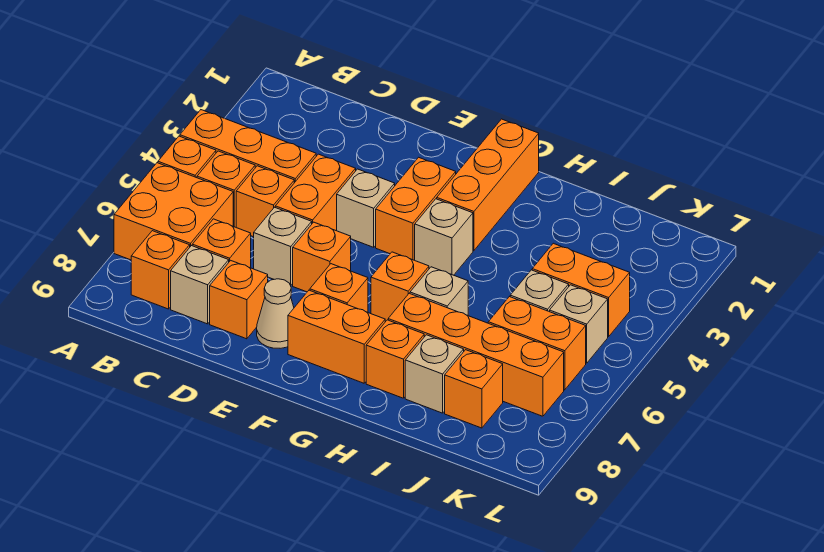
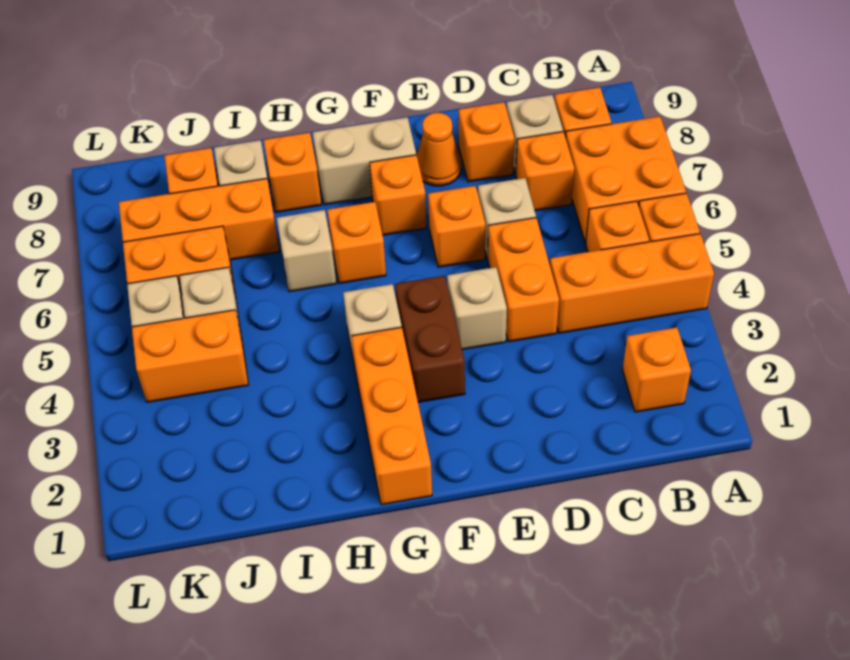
orange 1x1 brick [236,166,294,237] -> orange 1x1 brick moved to [623,327,691,412]
tan 1x1 cone [257,279,294,348] -> orange 1x1 cone [417,113,461,186]
orange 1x2 brick [376,157,456,260] -> brown 1x2 brick [395,276,465,402]
orange 1x2 brick [288,290,385,383] -> tan 1x2 brick [313,117,416,205]
orange 1x4 brick [388,293,564,416] -> orange 1x3 brick [119,179,280,260]

